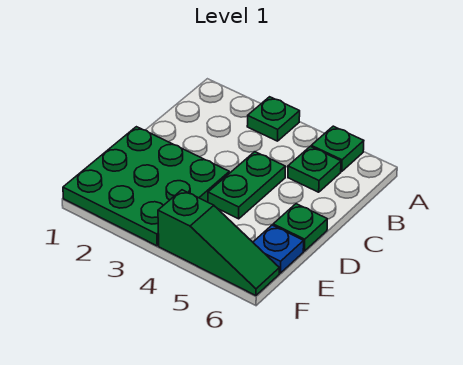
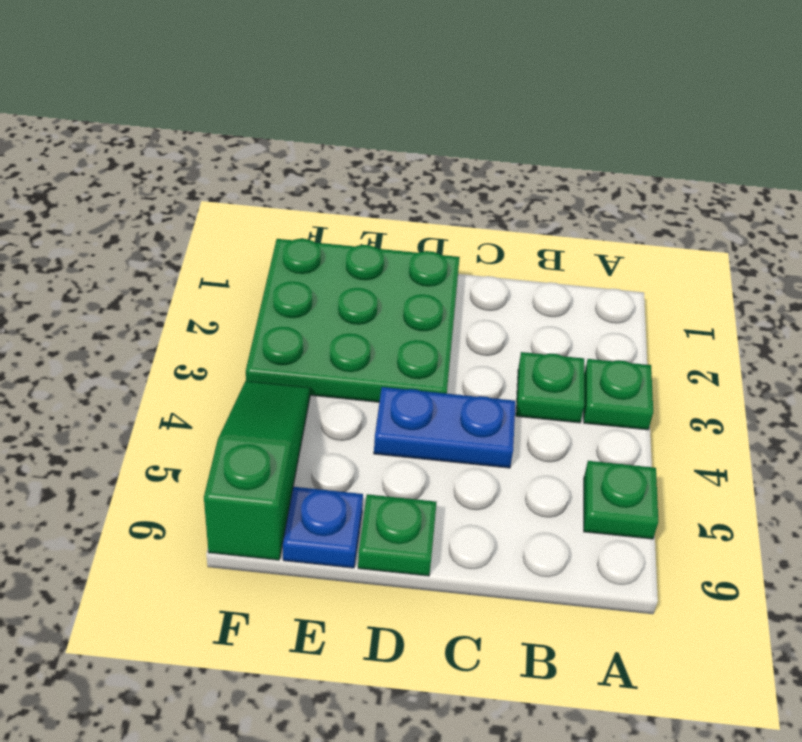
green 1x1 plate [288,146,341,192] -> green 1x1 plate moved to [516,352,584,423]
green 1x2 plate [208,152,285,219] -> blue 1x2 plate [374,387,515,468]
green 1x3 slope [158,190,279,296] -> green 1x3 slope turned to [204,381,310,560]

